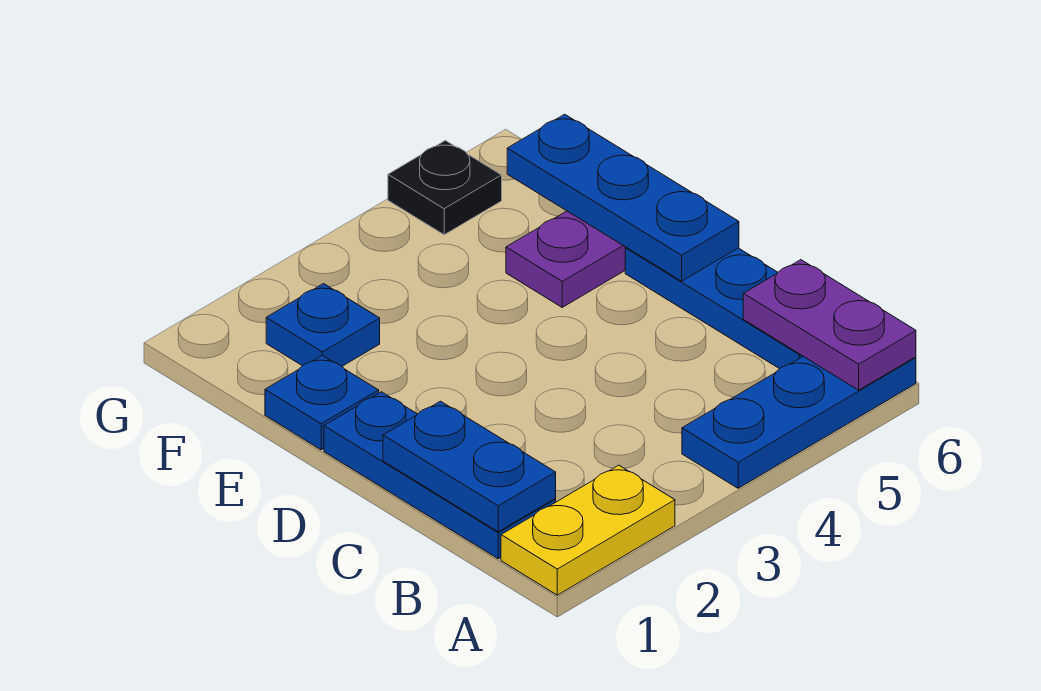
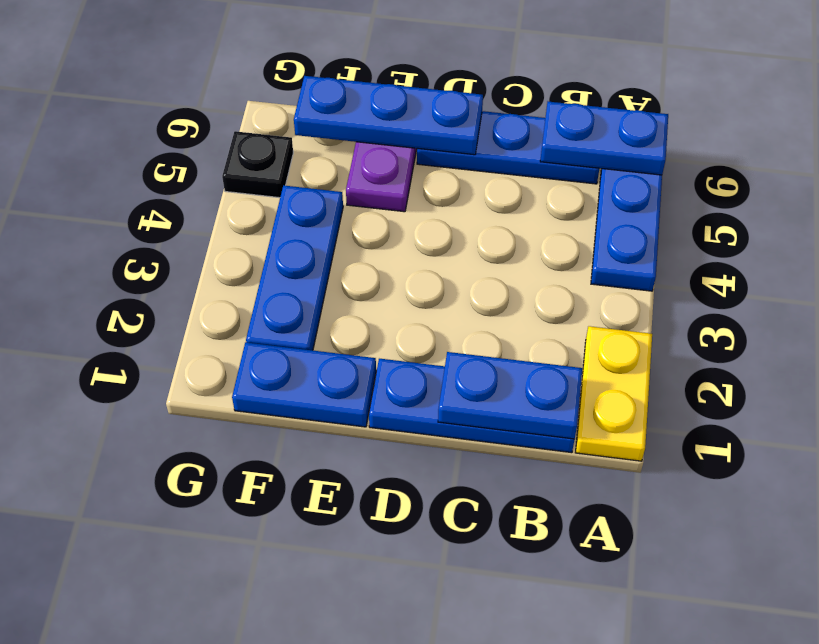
purple 1x2 plate [743,260,916,390] -> blue 1x2 plate [540,102,668,175]
blue 1x1 plate [265,356,379,450] -> blue 1x2 plate [232,342,376,427]
blue 1x1 plate [266,284,380,366] -> blue 1x3 plate [246,185,343,350]

